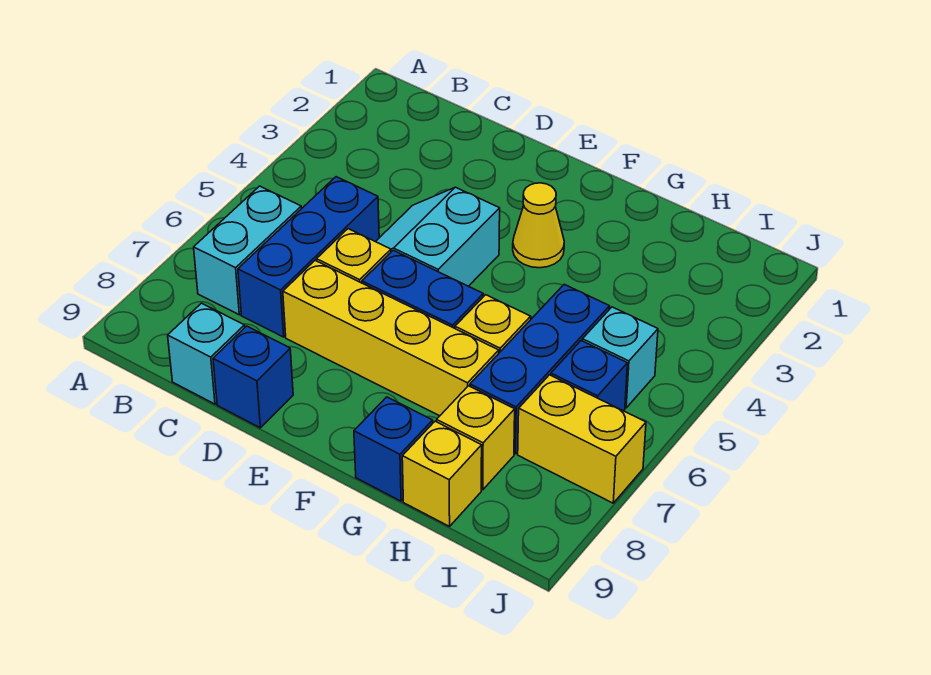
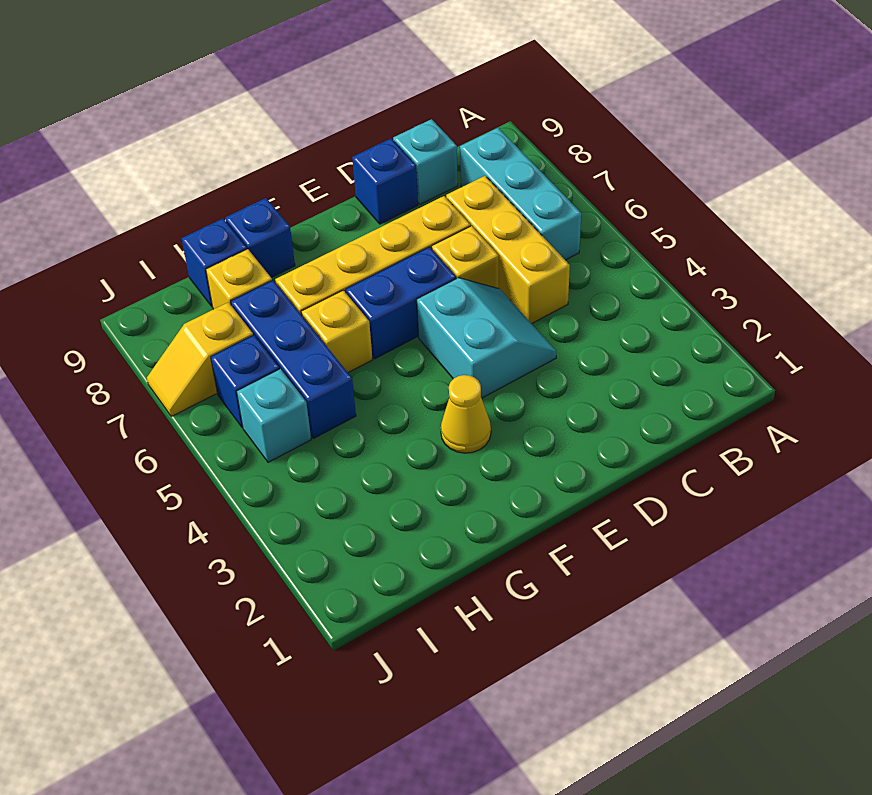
cyan 1x2 brick [194,186,301,315] -> cyan 1x3 brick [460,128,581,260]
blue 1x3 brick [238,177,379,337] -> yellow 1x3 brick [446,176,570,324]
yellow 1x1 brick [402,421,482,526] -> blue 1x1 brick [182,219,247,307]
yellow 1x2 brick [518,375,646,503] -> yellow 1x2 slope [147,302,253,416]

